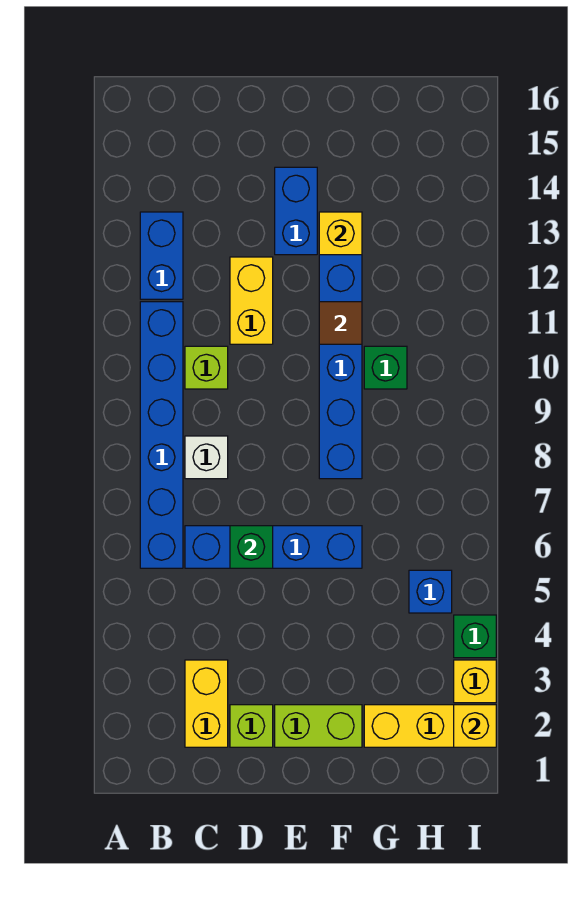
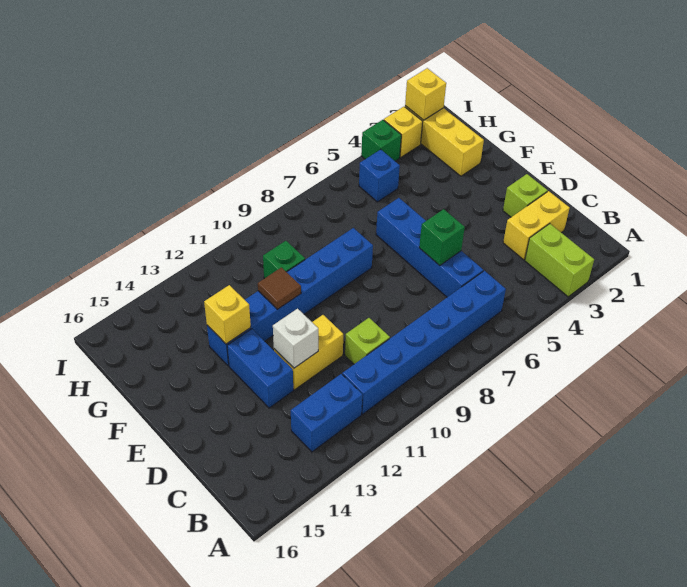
white 1x1 brick [185,436,228,479] -> white 1x1 brick moved to [273,309,318,368]
lime 1x2 brick [275,705,362,747] -> lime 1x2 brick moved to [525,224,594,297]
blue 1x2 brick [275,167,317,255] -> blue 1x2 brick turned to [227,329,293,408]

